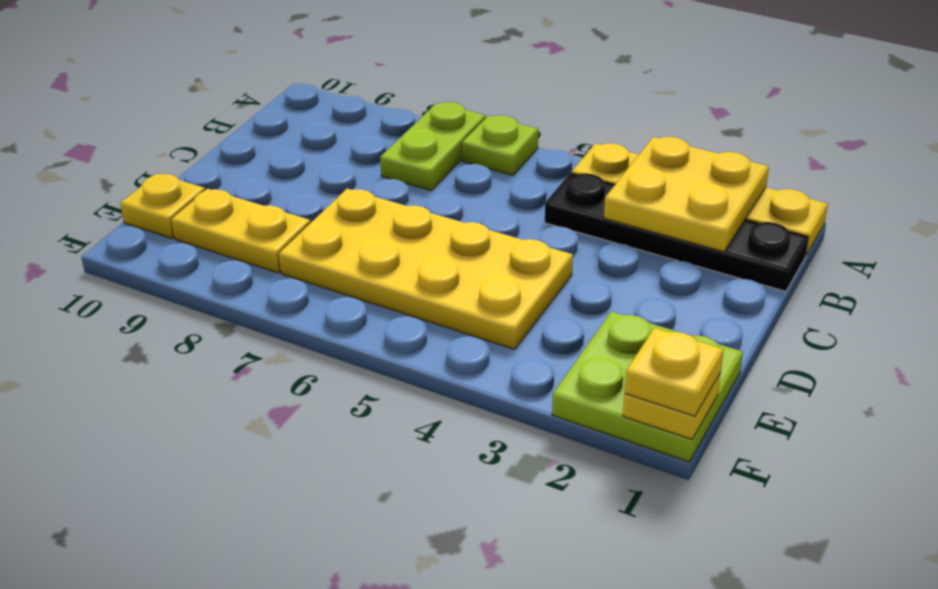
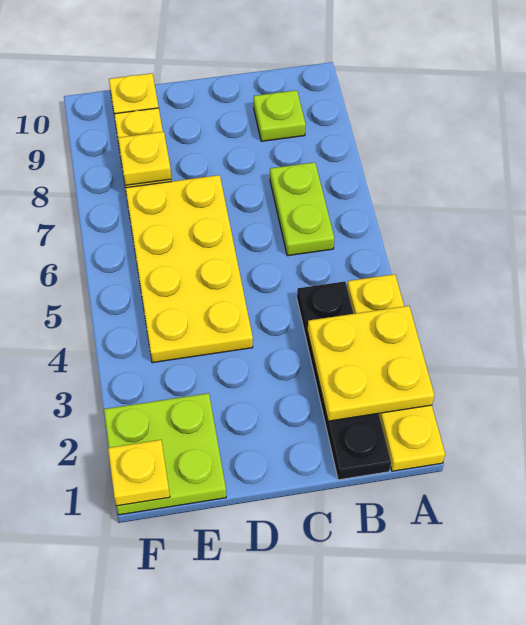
lime 1x1 plate [462,115,538,175] -> lime 1x1 plate moved to [254,90,306,141]
lime 1x2 plate [380,102,486,191] -> lime 1x2 plate turned to [270,162,334,256]
yellow 1x1 plate [625,328,724,416] -> yellow 1x1 plate moved to [118,132,171,185]

